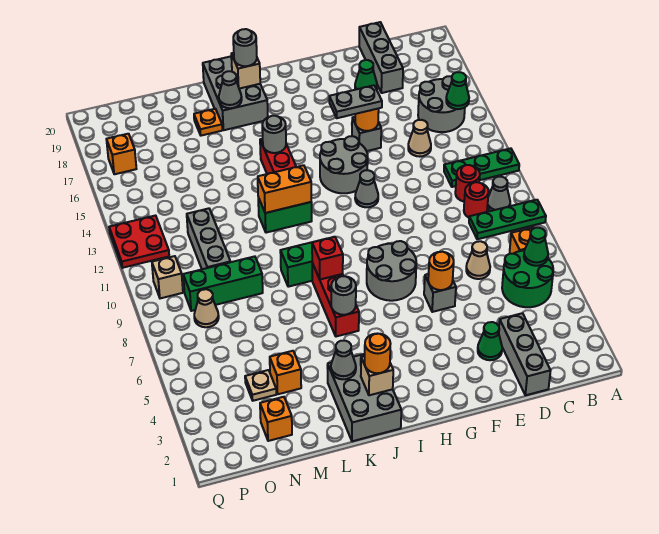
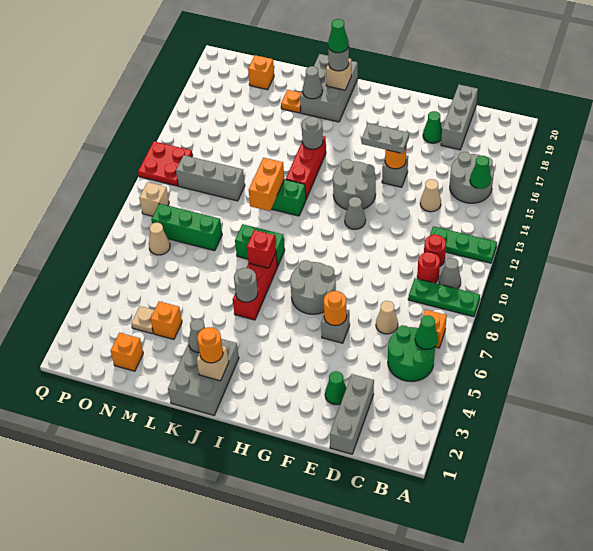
orange 1x2 brick [258,165,311,213] -> orange 1x2 brick turned to [249,158,284,211]
none -> green 1x1 cone [328,19,349,53]
grey 1x3 brick [187,208,230,269] -> grey 1x3 brick turned to [176,155,245,201]
orange 1x1 brick [106,134,136,174] -> orange 1x1 brick moved to [248,55,274,90]

